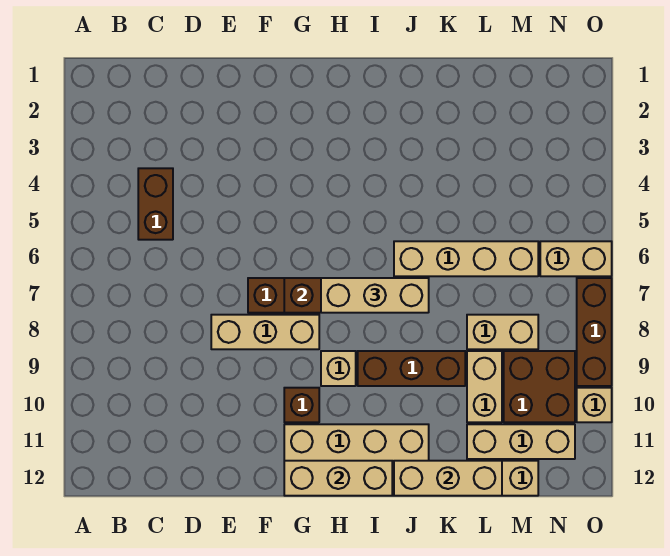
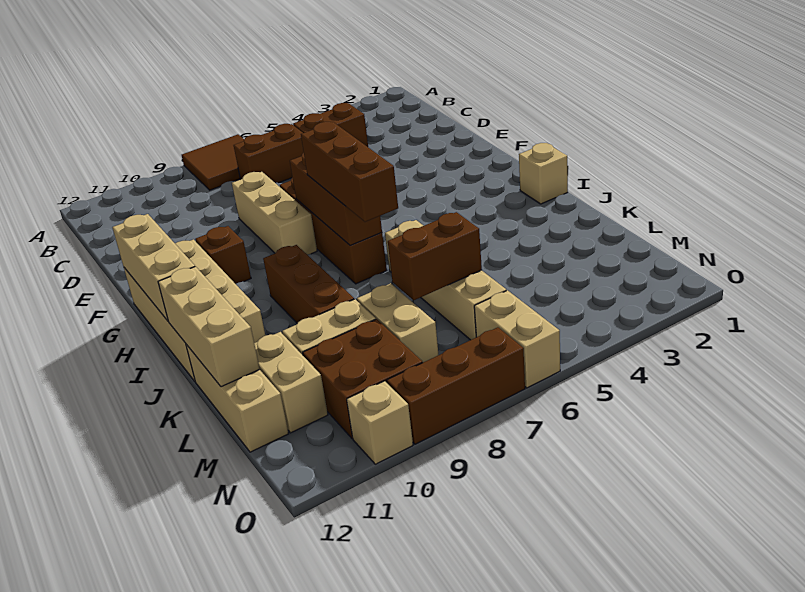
none -> brown 2x2 tile [182,134,244,190]
none -> brown 1x2 brick [234,124,304,183]
tan 1x3 brick [321,278,429,313] -> brown 1x3 brick [301,122,398,222]
tan 1x1 brick [321,351,356,386] -> tan 1x1 brick moved to [519,143,568,204]
none -> brown 1x2 brick [388,212,482,300]
tan 1x3 brick [467,424,575,459] -> tan 1x2 brick [254,332,328,433]

